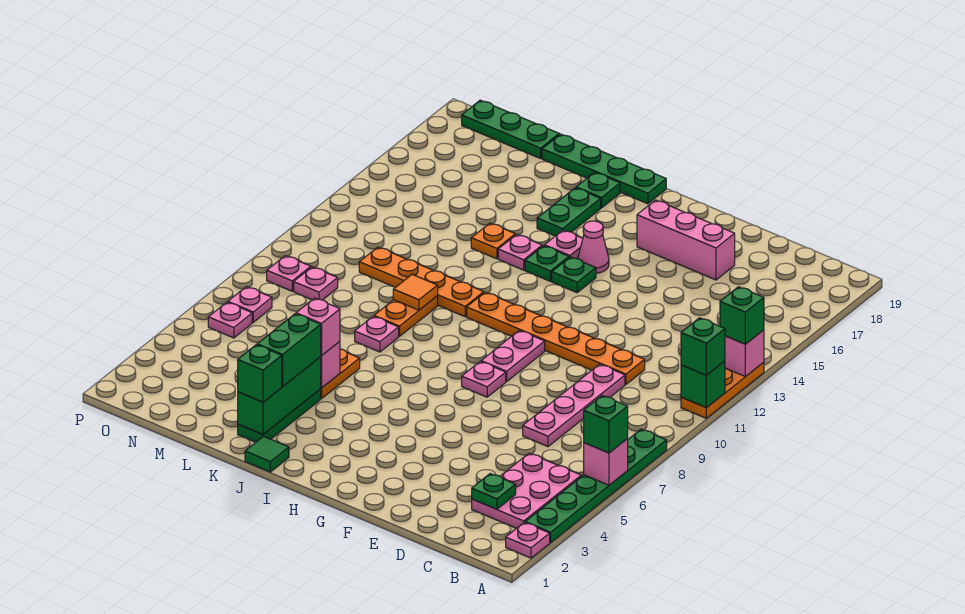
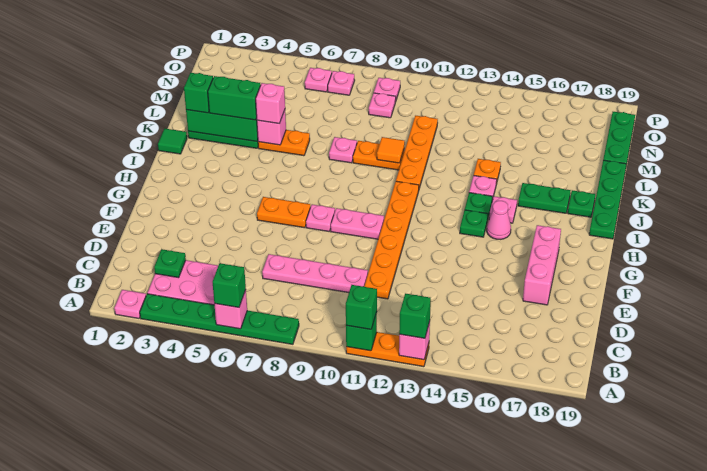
none -> orange 1x2 plate [257,197,311,228]

